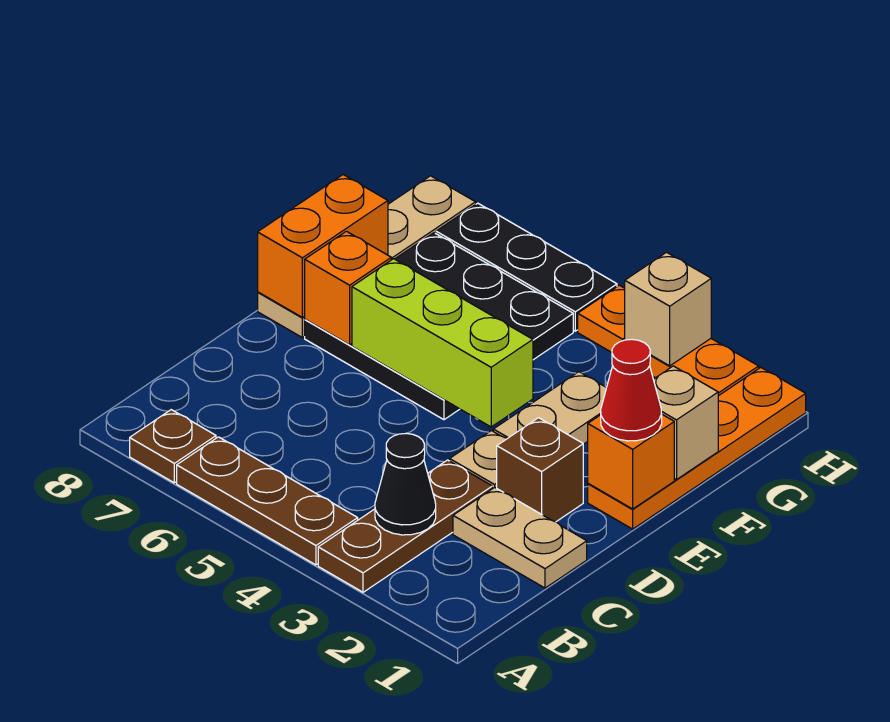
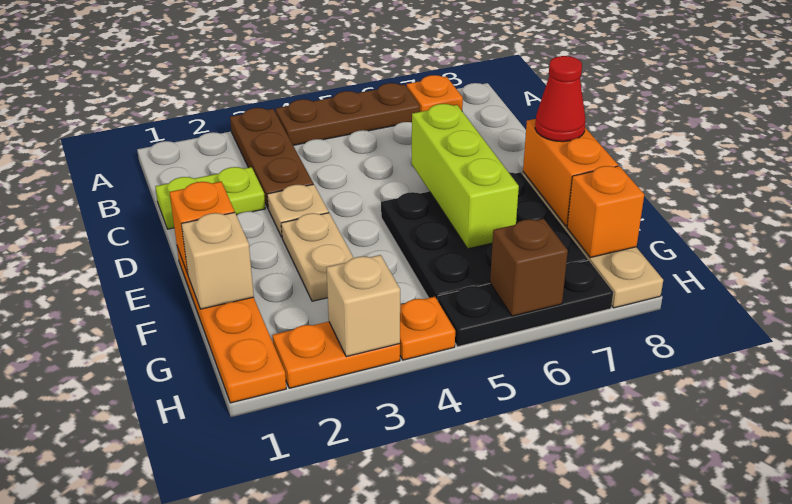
brown 1x1 plate [130,410,216,483] -> orange 1x1 plate [407,75,463,112]
black 1x1 cone [375,433,436,535] -> none
tan 1x2 plate [453,487,587,588] -> lime 1x2 plate [155,167,265,229]
brown 1x1 brick [497,418,583,522] -> brown 1x1 brick moved to [490,219,568,316]
red 1x1 cone [601,339,662,441] -> red 1x1 cone moved to [535,56,585,142]
lime 1x3 brick [352,259,533,427] -> lime 1x3 brick turned to [412,104,519,249]
orange 1x1 brick [305,231,391,345] -> orange 1x1 brick moved to [567,166,644,258]

